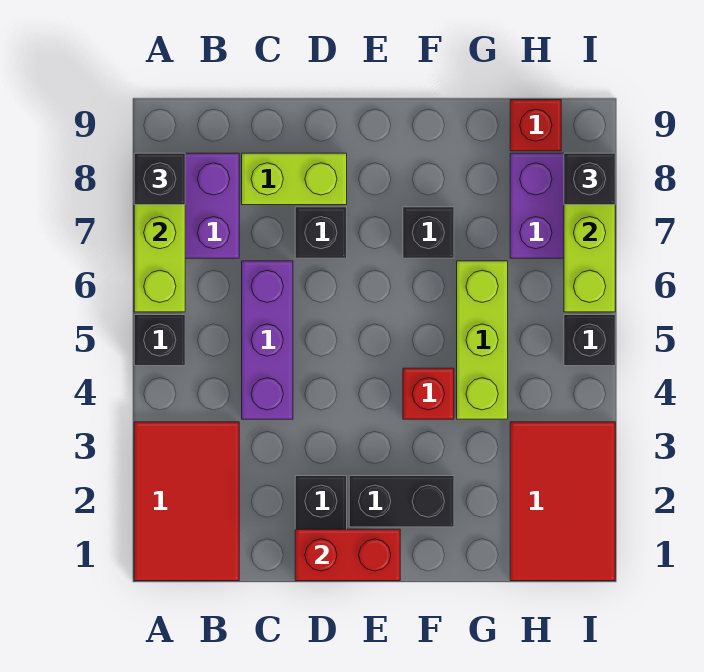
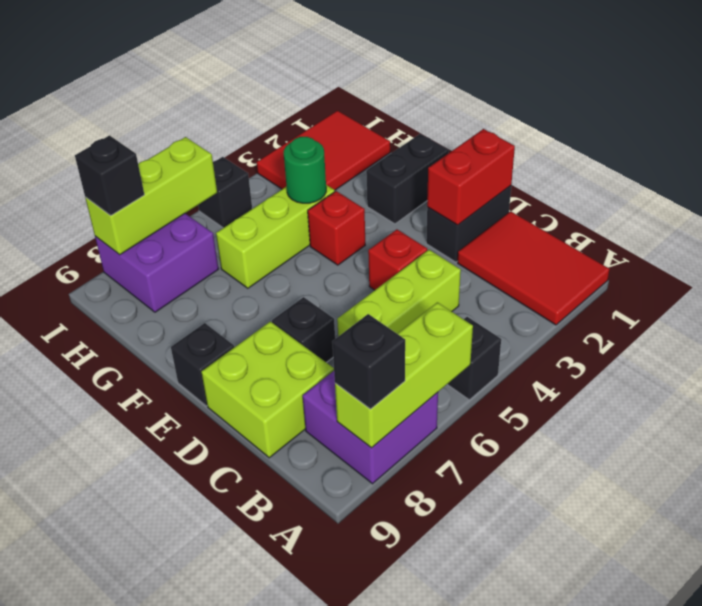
red 2x3 tile [134,422,239,581] -> red 2x3 tile turned to [458,211,610,325]
purple 1x3 brick [242,261,293,419] -> lime 1x3 brick [337,250,461,336]
lime 1x2 brick [242,153,347,205] -> lime 2x2 brick [201,321,334,458]
red 1x2 brick [295,529,400,581] -> red 1x2 brick turned to [427,129,515,225]
black 1x2 brick [349,476,454,527] -> black 1x2 brick turned to [366,134,449,224]
black 1x1 brick [403,207,454,258] -> black 1x1 brick moved to [171,323,234,406]
none -> green 1x1 round brick [284,137,326,203]
red 1x1 brick [510,100,561,151] -> red 1x1 brick moved to [368,229,427,290]

